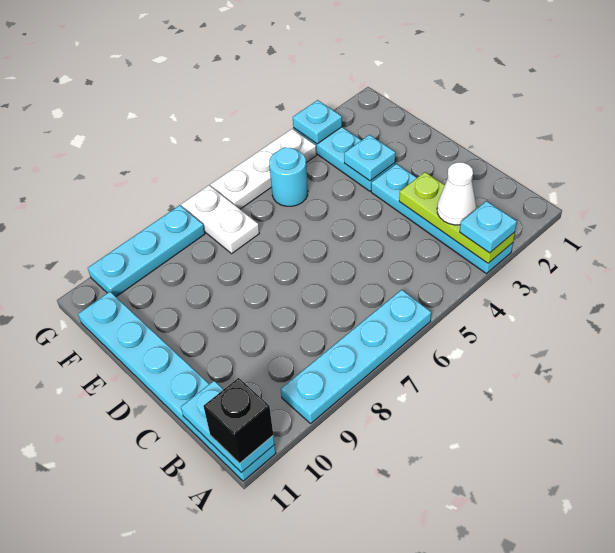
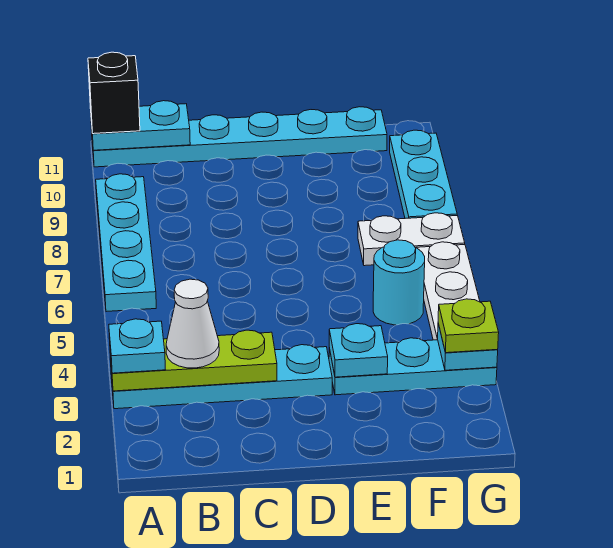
none -> lime 1x1 plate [438,299,499,353]

